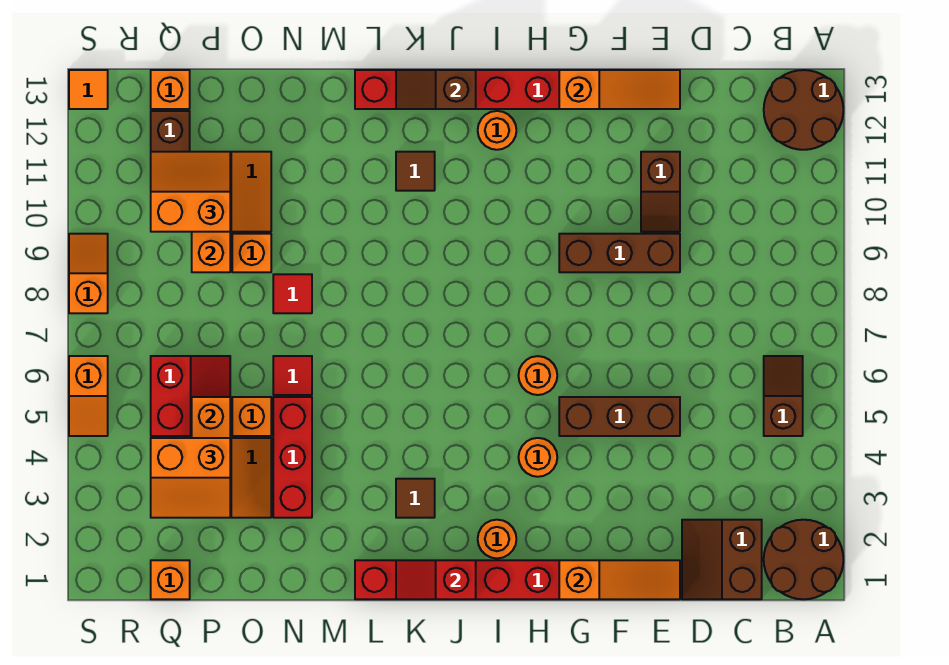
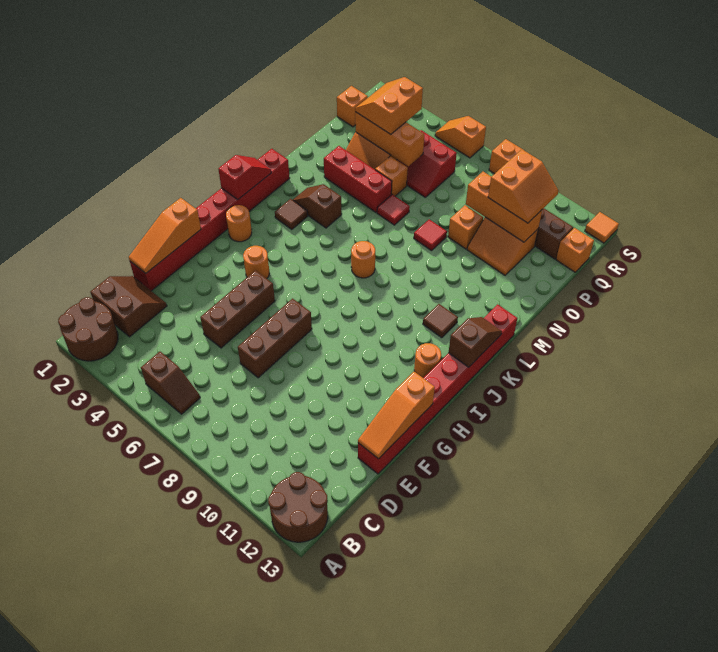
brown 1x3 brick [559,234,680,272] -> brown 1x3 brick moved to [238,298,312,378]
brown 1x2 slope [641,152,680,232] -> brown 1x2 slope moved to [293,184,342,228]
orange 1x1 round brick [519,356,557,395] -> orange 1x1 round brick moved to [351,241,375,278]

